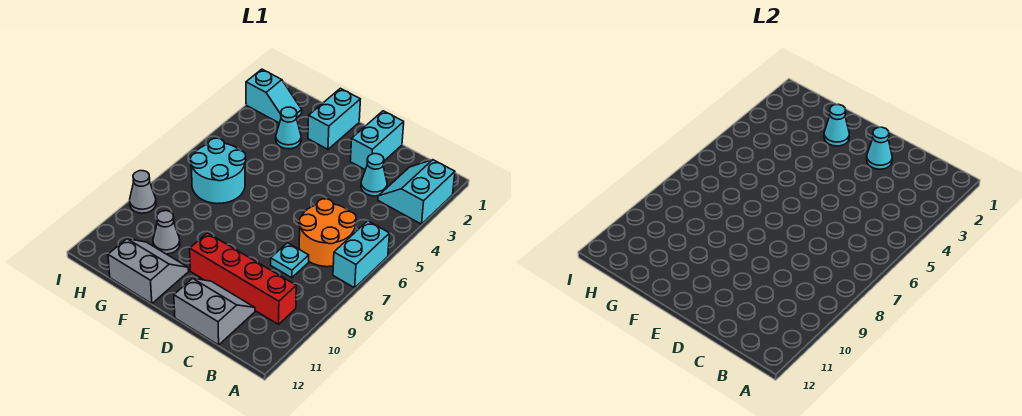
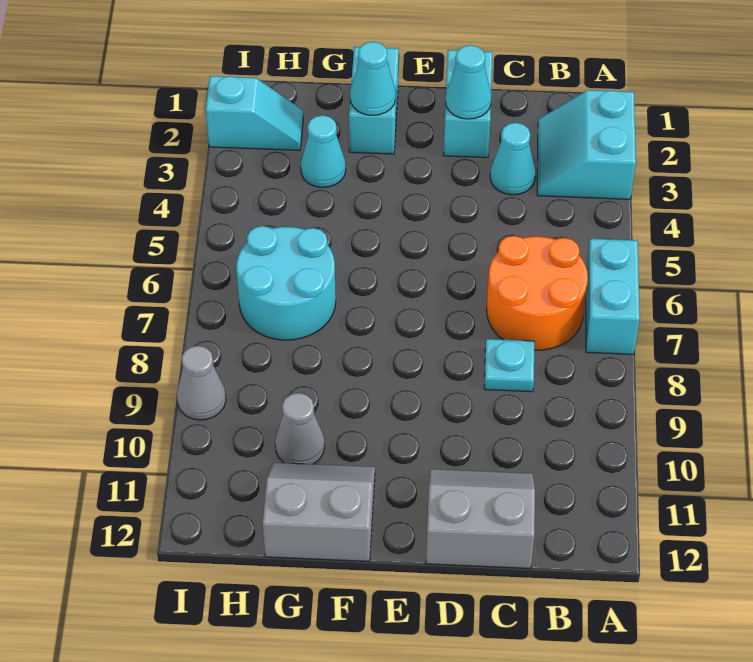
red 1x4 brick [190,233,296,324] -> none

